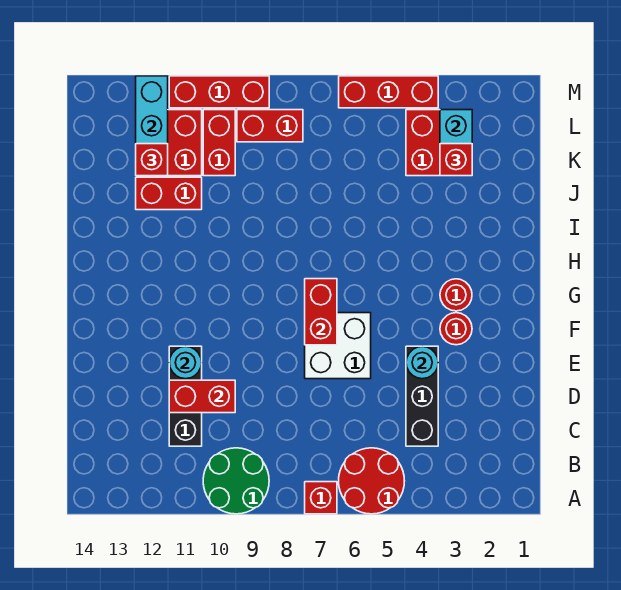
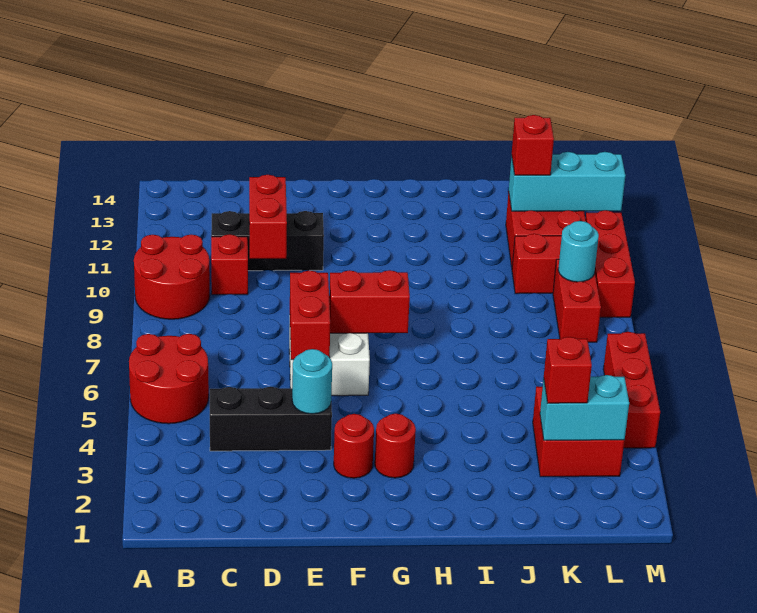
red 1x1 brick [305,482,337,514] -> red 1x1 brick moved to [211,234,248,295]
green 2x2 round brick [203,448,269,514] -> red 2x2 round brick [134,235,210,319]
cyan 1x1 round brick [169,346,202,379] -> cyan 1x1 round brick moved to [558,221,599,282]
red 1x2 brick [136,177,202,210] -> red 1x2 brick moved to [290,270,330,360]

